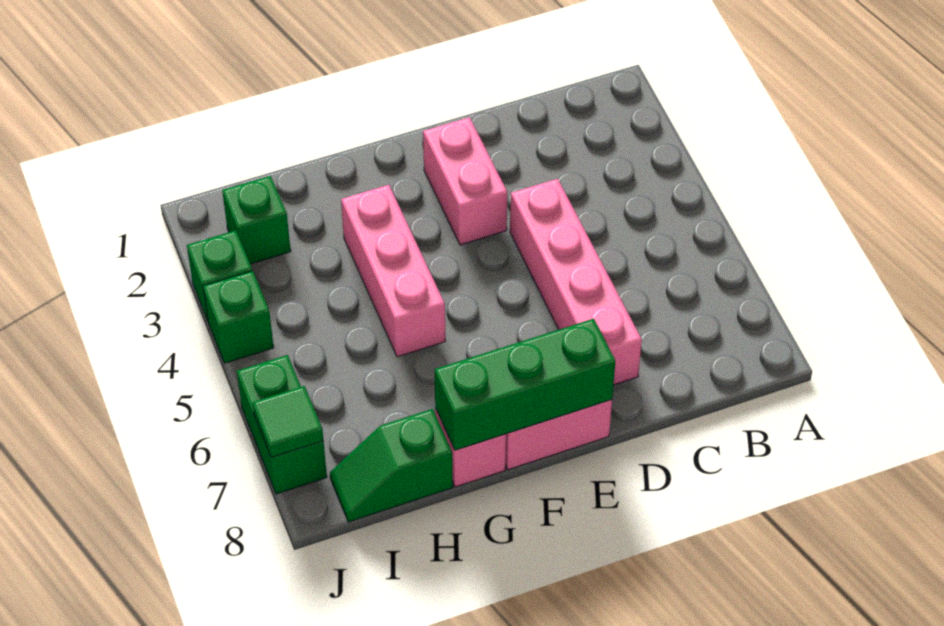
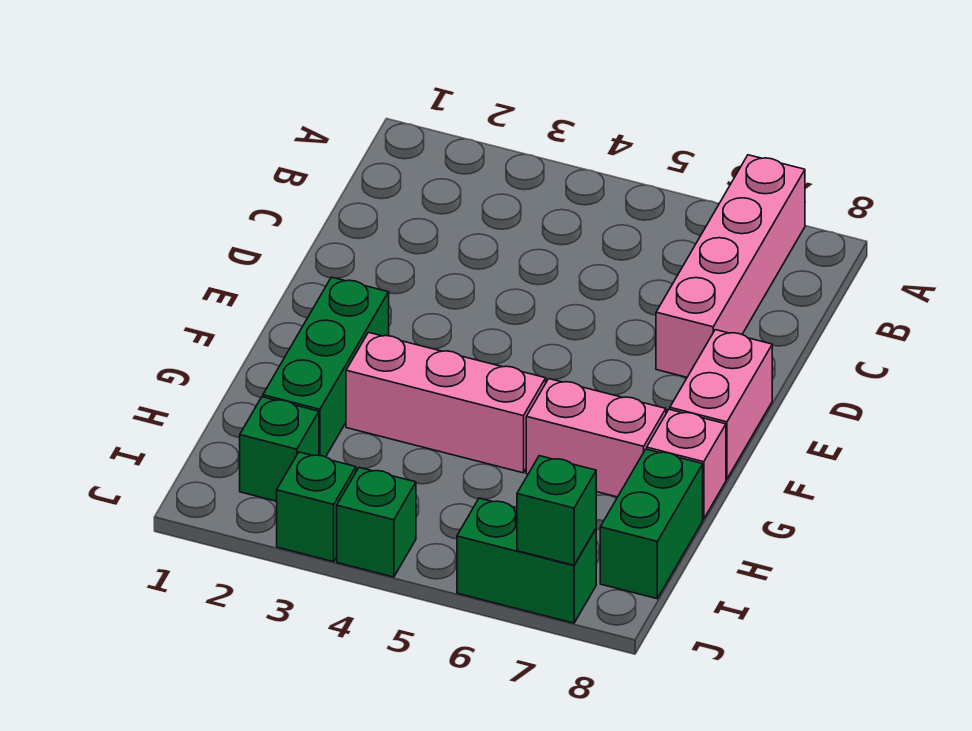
pink 1x4 brick [510,179,642,385] -> pink 1x4 brick turned to [656,155,805,377]
pink 1x2 brick [423,117,507,245] -> pink 1x2 brick moved to [526,379,666,497]
green 1x3 brick [435,319,615,450] -> green 1x3 brick moved to [263,277,389,457]
green 1x2 slope [330,409,453,522] -> green 1x2 brick [600,449,703,599]
green 1x1 tile [253,386,324,457] -> green 1x1 brick [517,456,596,565]

